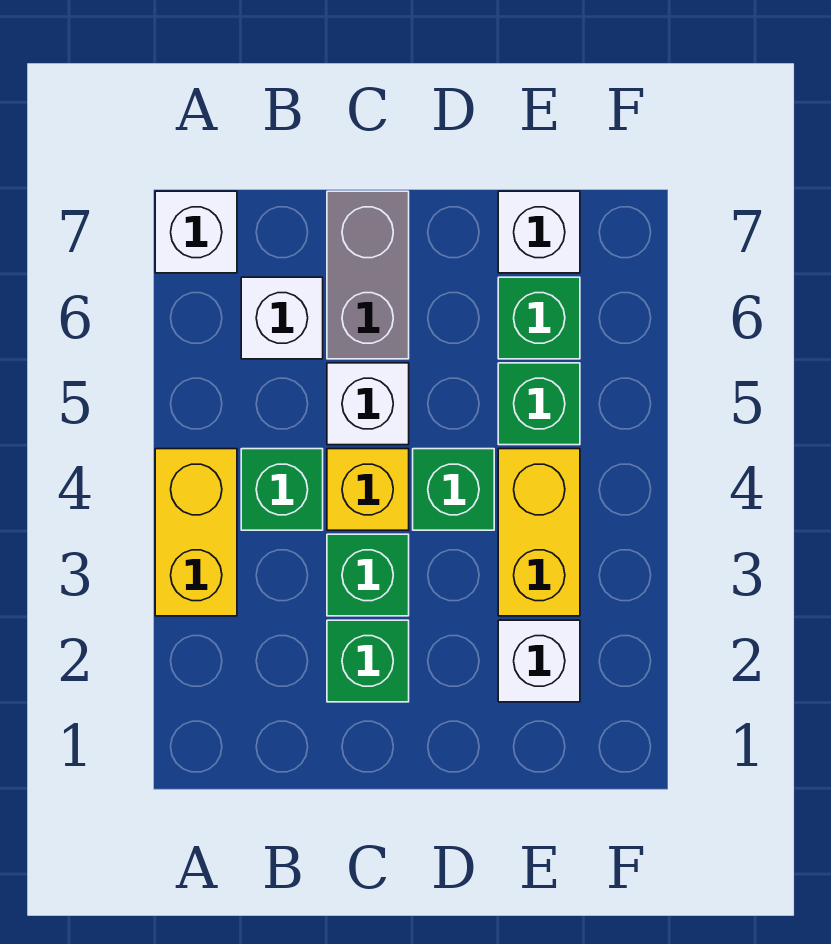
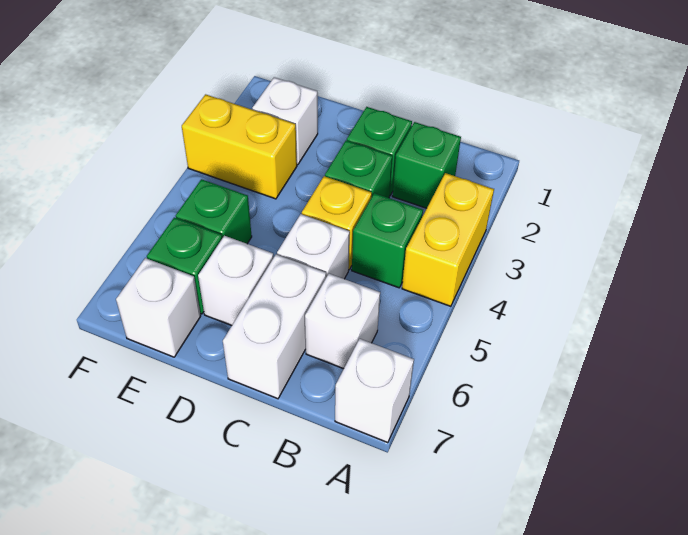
grey 1x2 brick [327,191,409,359] -> white 1x2 brick [223,255,326,399]
green 1x1 brick [413,449,494,530] -> green 1x1 brick moved to [393,122,461,208]
none -> white 1x1 brick [198,236,274,326]
yellow 1x2 brick [498,449,580,616] -> yellow 1x2 brick turned to [182,94,297,199]

